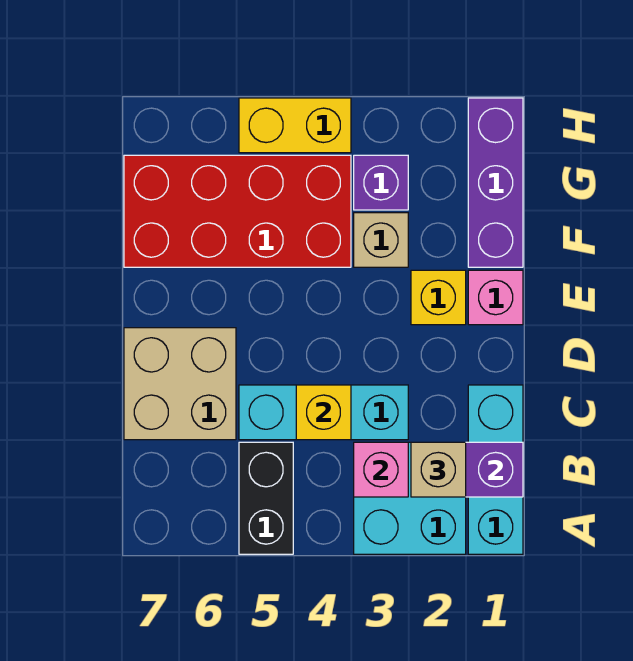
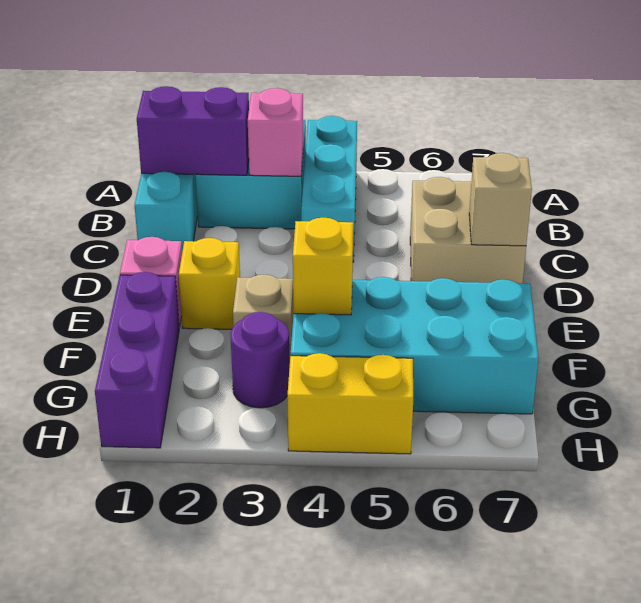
black 1x2 brick [239,442,293,554] -> none
tan 1x1 brick [411,442,466,497] -> tan 1x1 brick moved to [469,153,532,246]
cyan 1x3 brick [239,385,408,440] -> cyan 1x3 brick turned to [301,116,357,262]
yellow 1x1 brick [296,385,351,440] -> yellow 1x1 brick moved to [293,218,353,315]
red 2x4 brick [124,155,351,267] -> cyan 2x4 brick [291,277,539,414]
purple 1x1 brick [354,155,408,210] -> purple 1x1 round brick [230,312,290,408]

